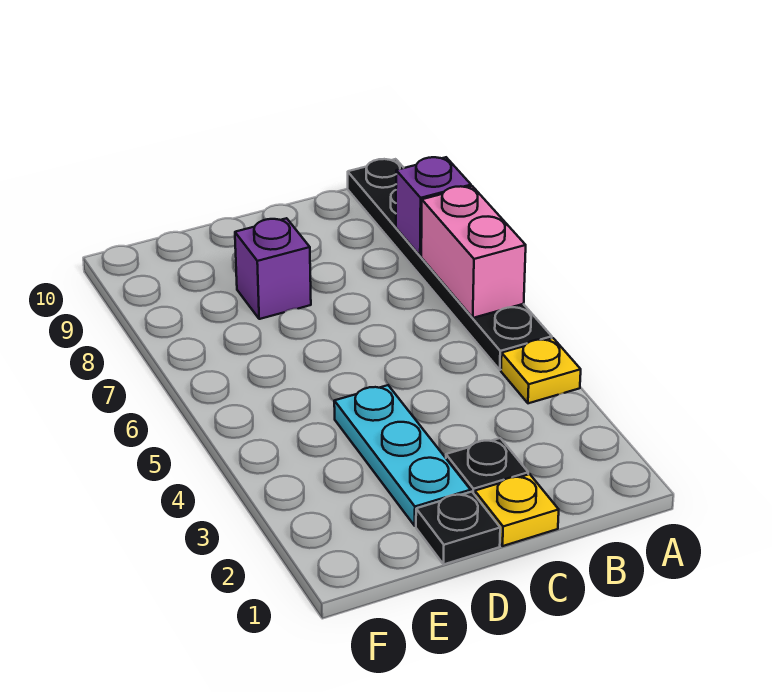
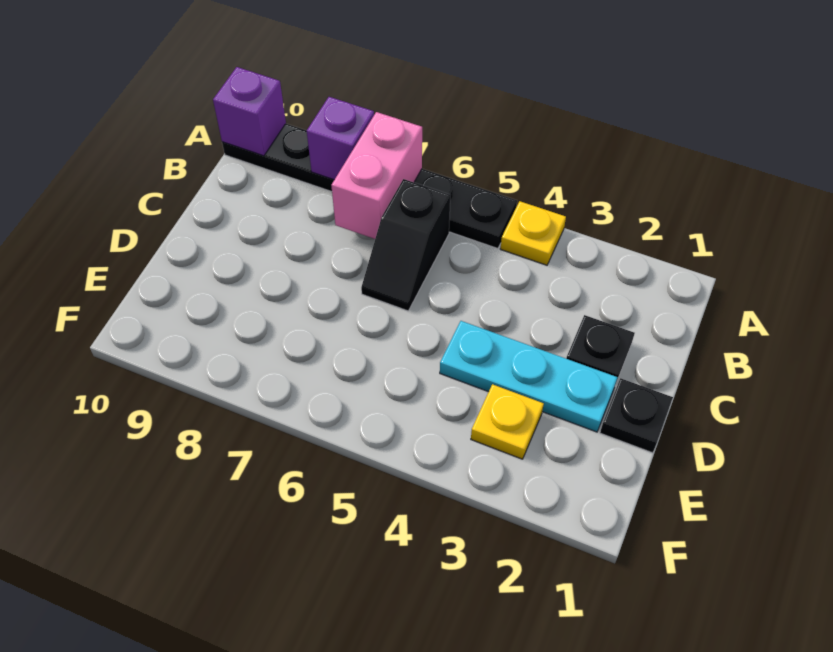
pink 1x2 brick [421,186,526,318] -> pink 1x2 brick turned to [331,112,422,239]
none -> black 1x2 slope [361,179,450,311]
yellow 1x1 plate [475,474,559,546] -> yellow 1x1 plate moved to [471,384,544,459]
purple 1x1 brick [235,218,311,319] -> purple 1x1 brick moved to [213,67,286,156]

